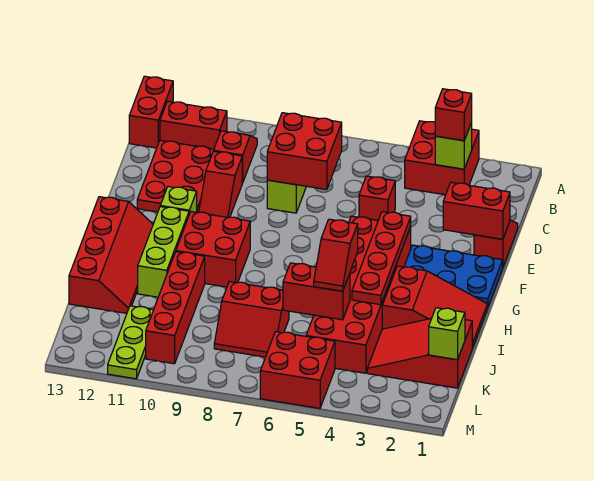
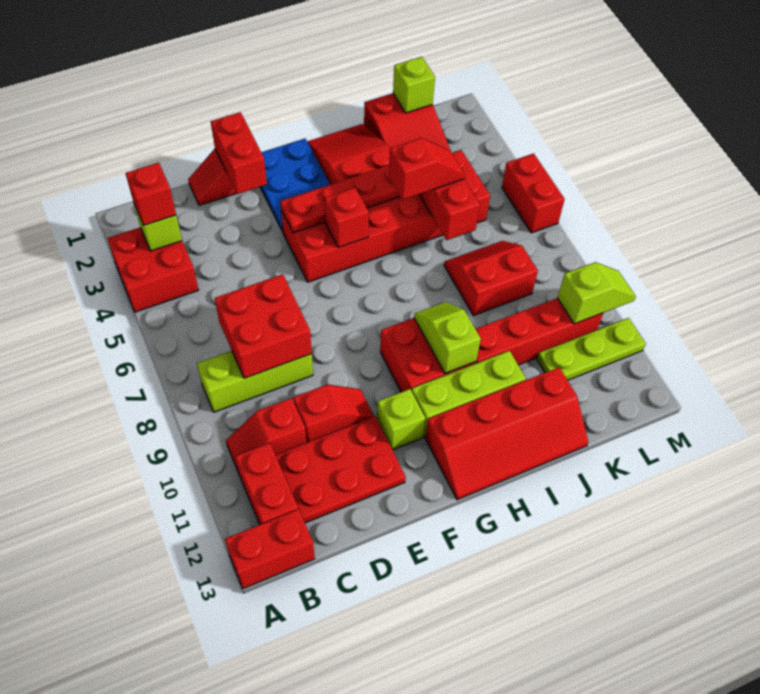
red 1x1 brick [359,176,395,220] -> red 1x1 brick moved to [325,188,369,248]
red 2x4 slope [69,197,153,313] -> red 2x4 slope turned to [425,367,588,500]
none -> lime 1x2 slope [414,302,481,373]
red 2x2 slope [214,282,289,357] -> red 2x2 slope turned to [444,241,538,316]
red 2x2 brick [260,332,335,408] -> red 1x2 brick [502,153,565,233]
none -> lime 1x2 slope [557,262,636,324]

